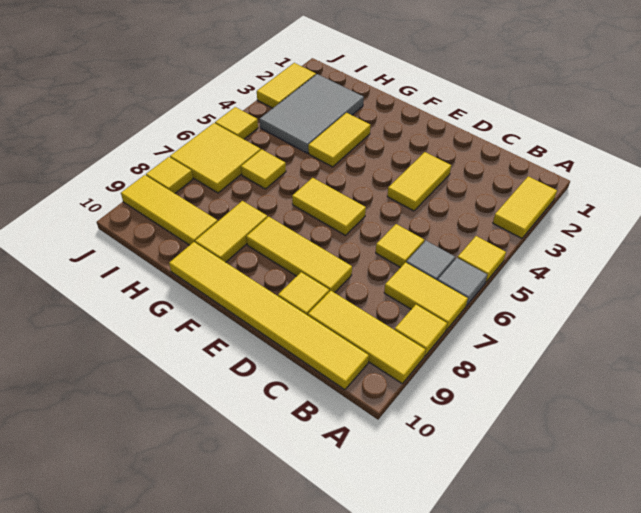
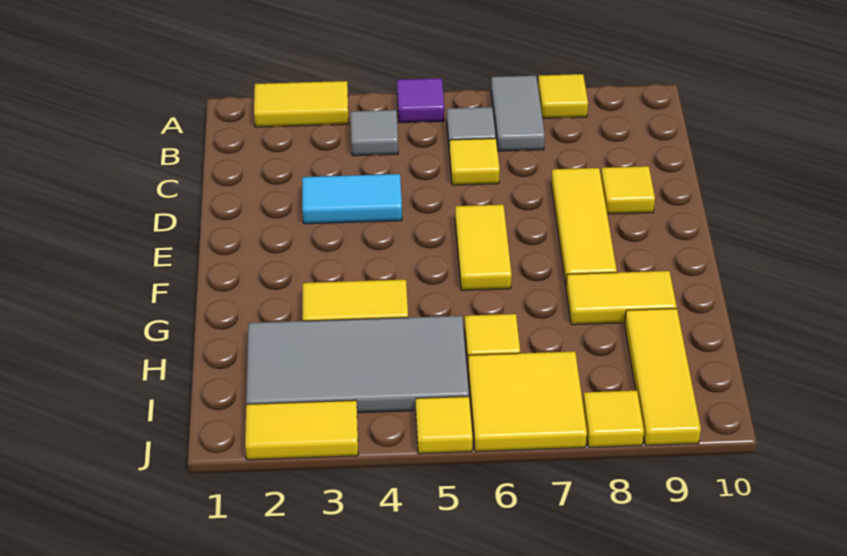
yellow 1x1 tile [458,236,506,282] -> purple 1x1 tile [397,78,444,123]
grey 1x1 tile [438,258,487,306] -> grey 1x1 tile moved to [351,110,398,156]
yellow 1x2 tile [384,263,468,330] -> grey 1x2 tile [491,76,545,151]
yellow 1x3 tile [308,291,425,383] -> none
yellow 1x6 tile [169,242,369,390] -> none
yellow 1x2 tile [387,152,451,211] -> cyan 1x2 tile [302,174,402,224]
grey 2x3 tile [260,74,364,153] -> grey 2x4 tile [246,316,469,413]

